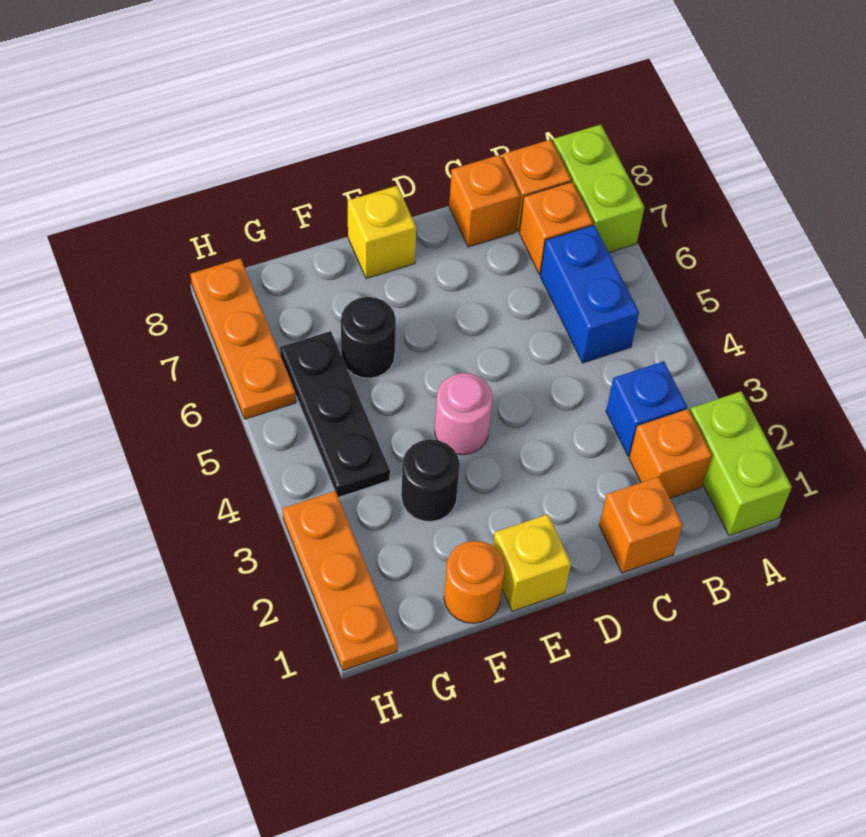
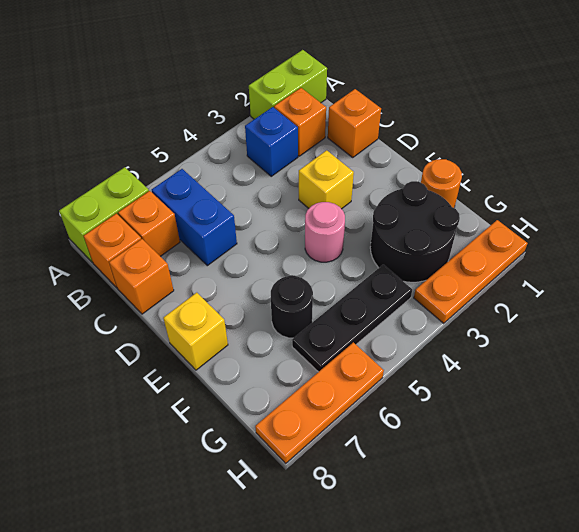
blue 1x2 brick [540,225,639,363] -> blue 1x2 brick turned to [152,169,237,266]
yellow 1x1 brick [493,514,571,611] -> yellow 1x1 brick moved to [299,150,354,209]
black 1x1 round brick [401,439,460,522] -> black 2x2 round brick [370,181,460,282]

